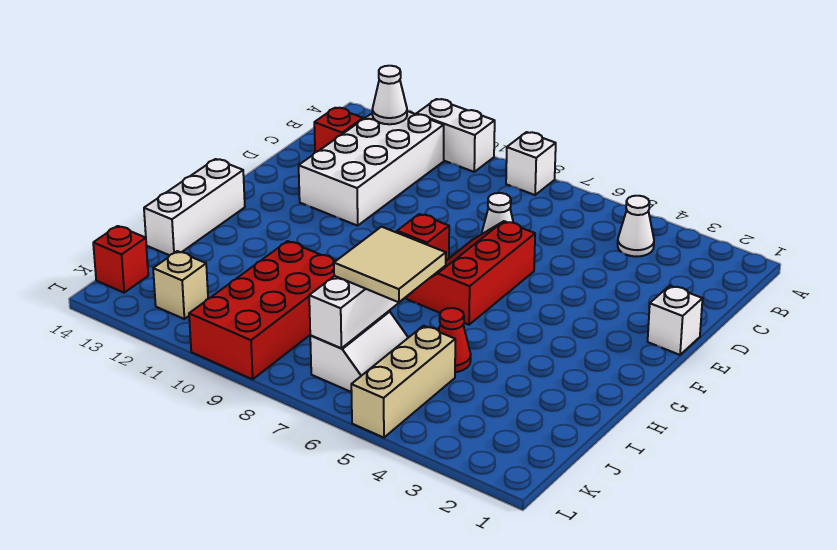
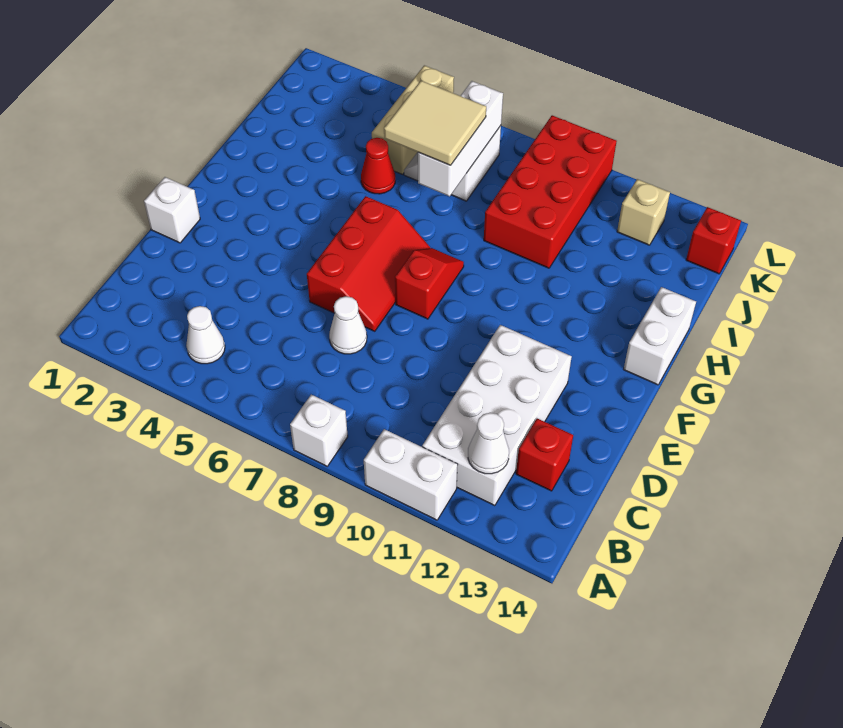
white 1x3 brick [144,159,245,255] -> white 1x2 brick [624,287,696,385]

